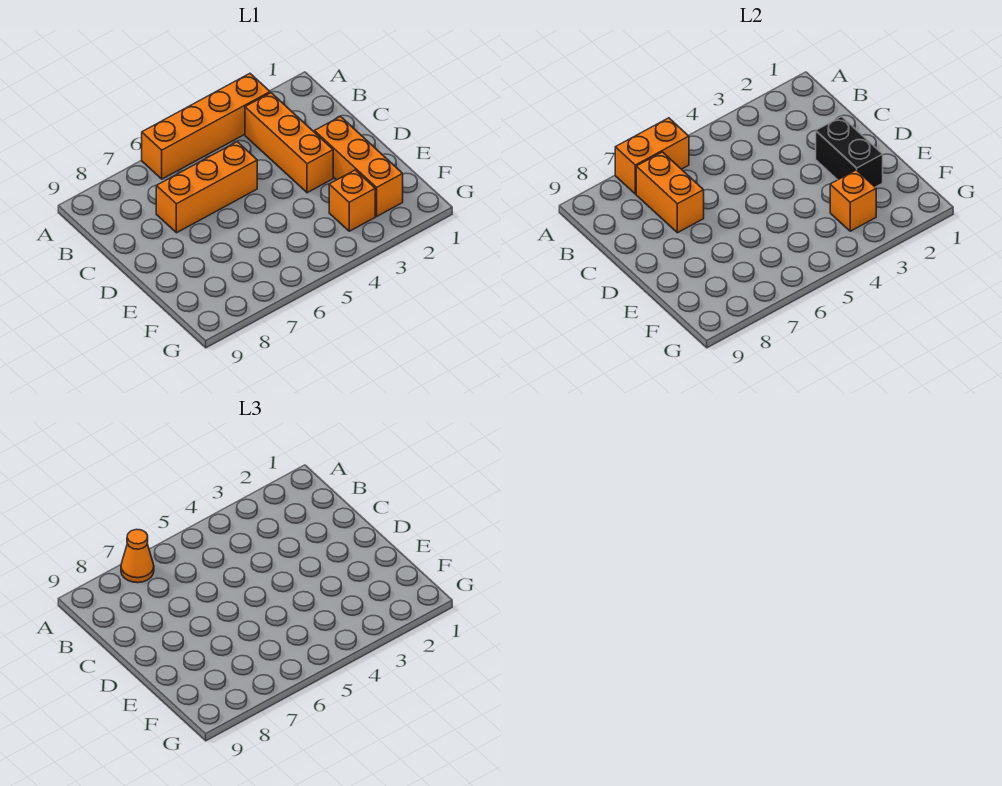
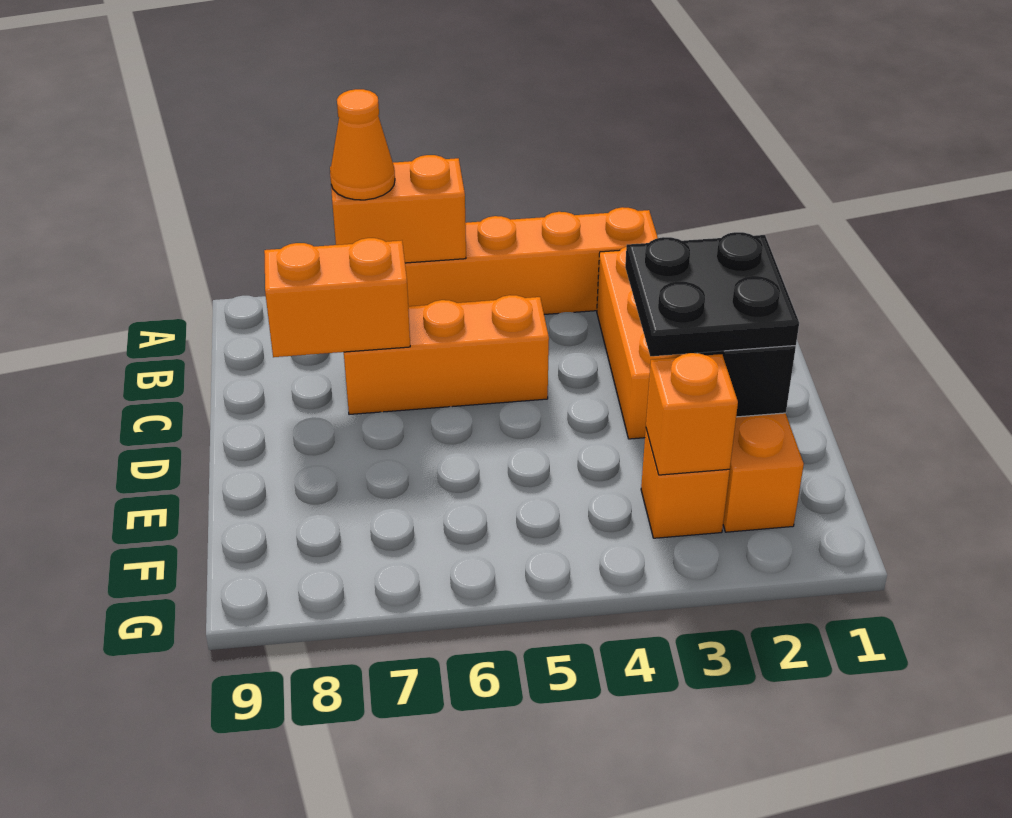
orange 1x2 brick [636,152,704,233] -> orange 1x2 brick turned to [264,238,410,357]
none -> black 2x2 plate [625,232,799,356]

